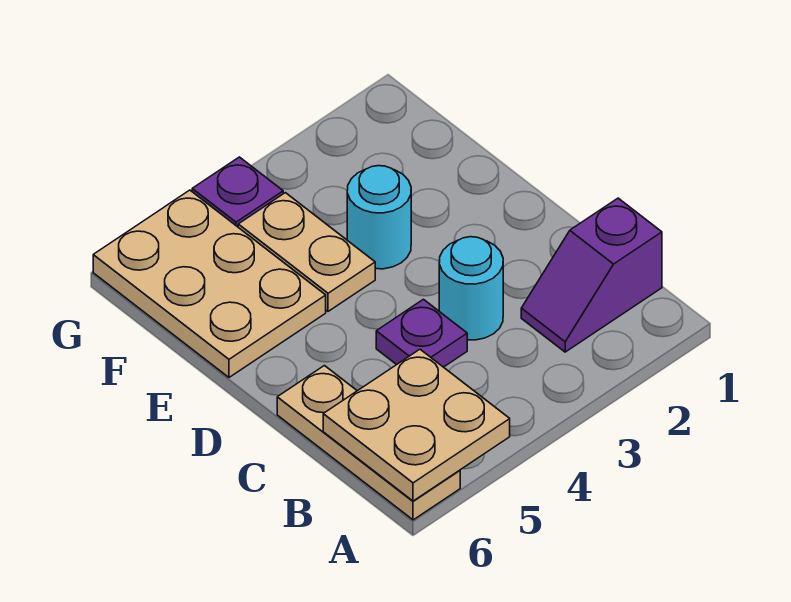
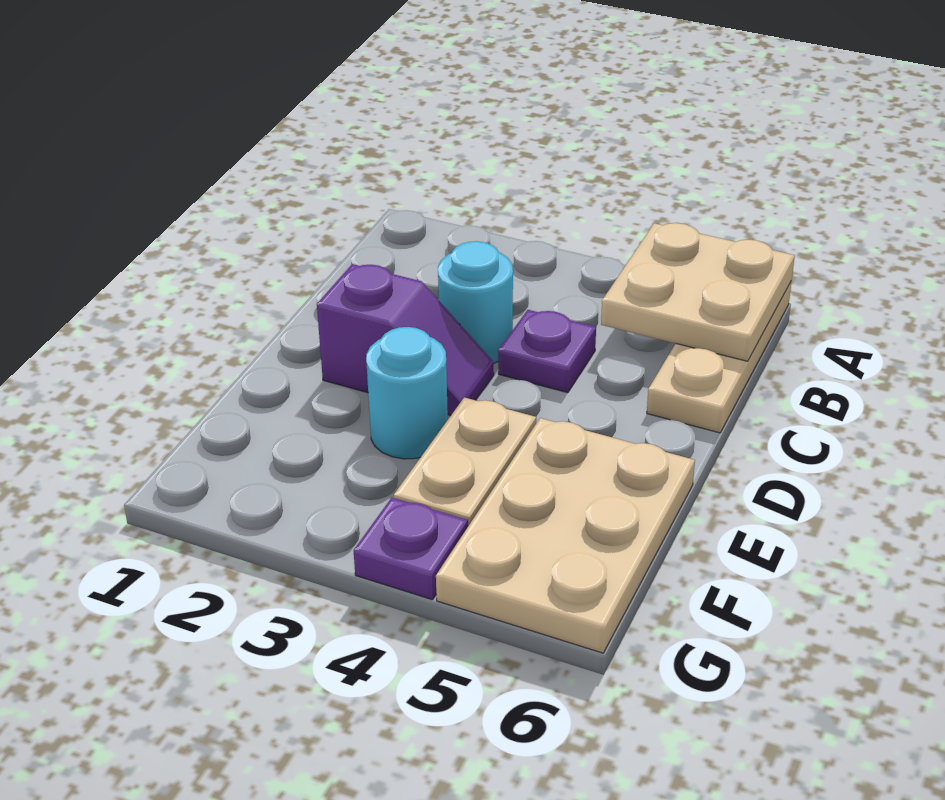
purple 1x2 slope [521,198,662,352] -> purple 1x2 slope moved to [317,264,494,415]

